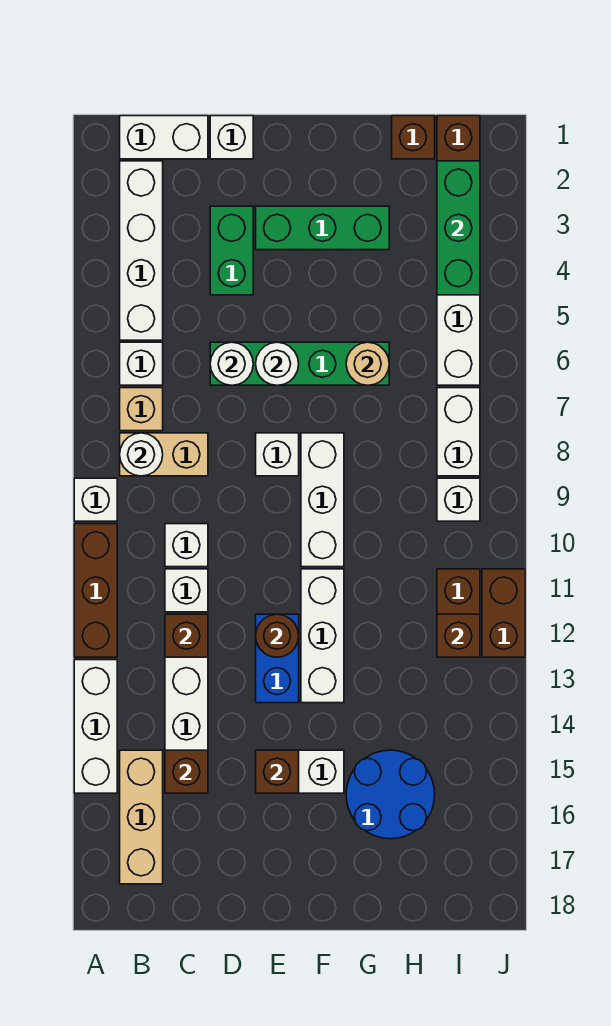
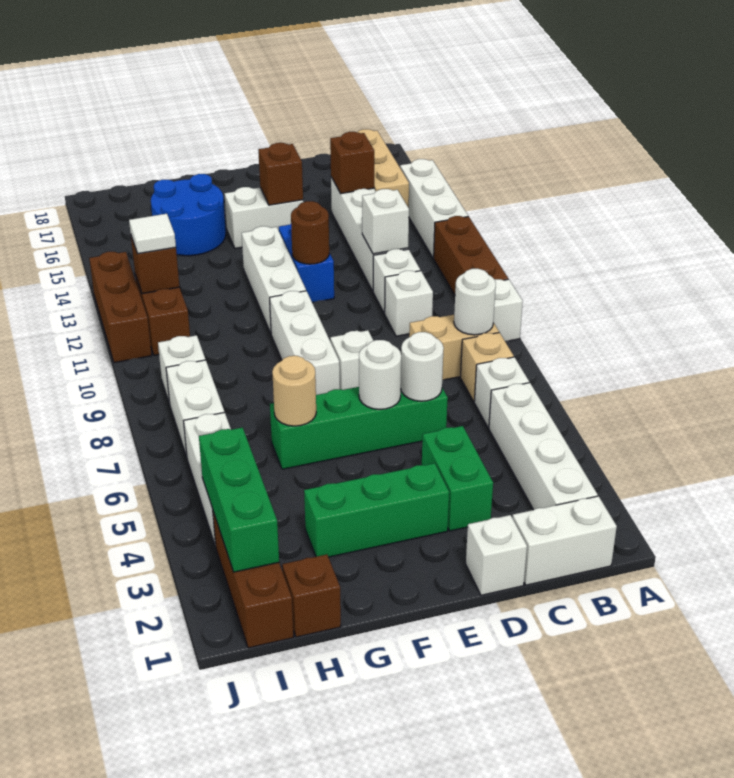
brown 1x1 brick [165,614,208,657] -> white 1x1 brick [362,189,409,254]
none -> white 1x1 tile [129,214,176,254]
brown 1x2 brick [482,569,525,657] -> brown 1x3 brick [89,252,152,363]

